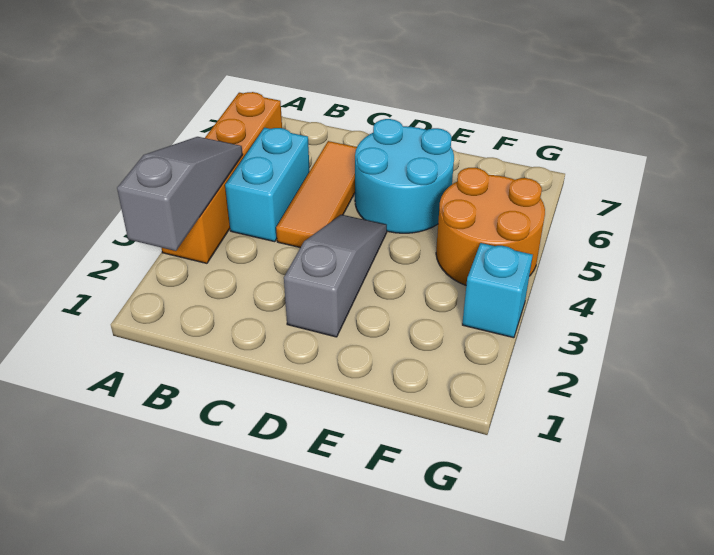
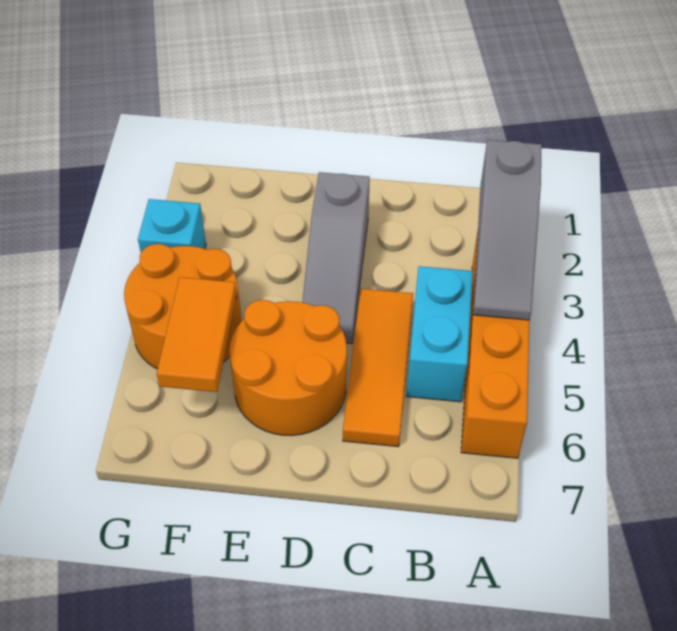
cyan 2x2 round brick [355,119,454,233] -> orange 2x2 round brick [229,300,347,436]
none -> orange 1x2 tile [157,277,237,392]

